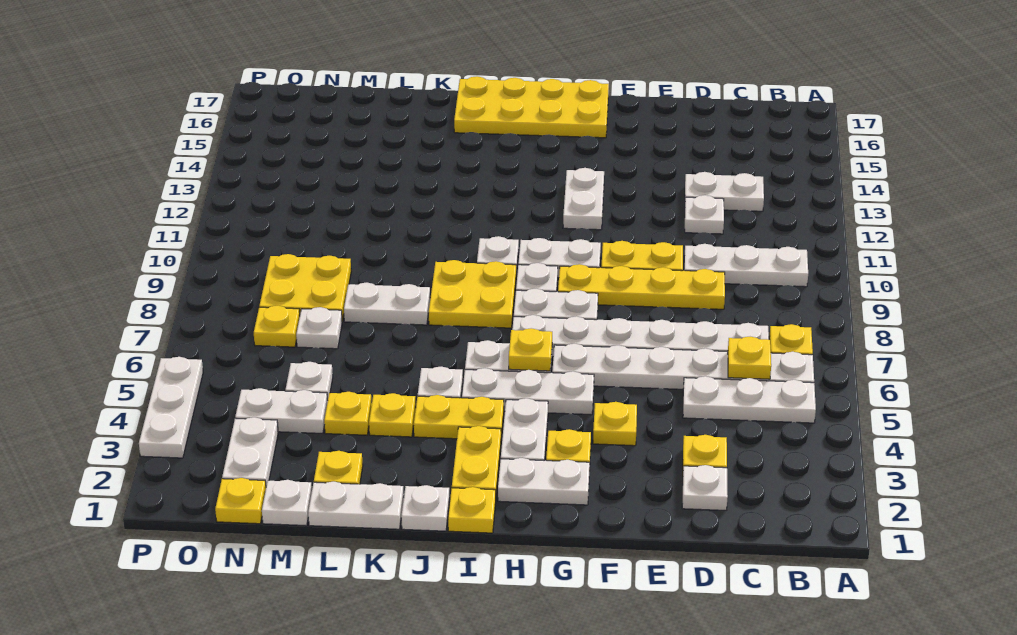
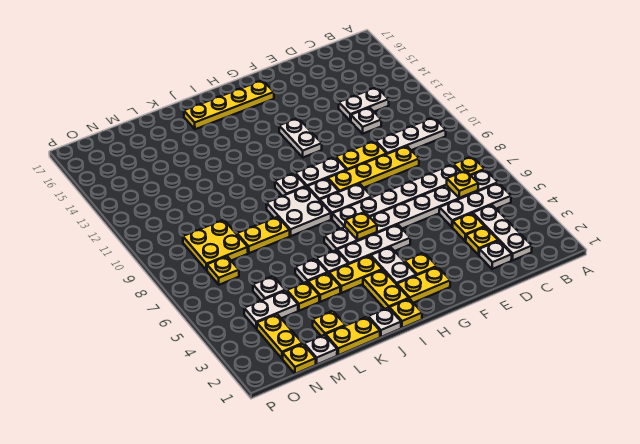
yellow 1x1 plate [593,402,637,446] -> yellow 1x1 plate moved to [453,213,485,241]
white 1x2 plate [498,458,590,505] -> yellow 1x2 plate [397,267,450,303]
yellow 2x4 plate [454,76,609,138] -> yellow 1x4 plate [184,80,274,129]
yellow 2x2 plate [429,260,516,328] -> white 2x2 plate [266,187,331,236]
white 1x2 plate [308,482,404,529] -> yellow 1x2 plate [326,317,380,355]
white 1x2 plate [344,283,430,325] -> yellow 1x2 plate [237,217,290,253]
white 1x1 plate [296,307,342,349] -> white 1x1 plate moved to [295,259,328,283]
white 1x2 plate [222,417,278,486] -> yellow 1x2 plate [257,314,302,359]
white 1x3 plate [139,357,203,458] -> white 1x3 plate moved to [473,205,532,260]

